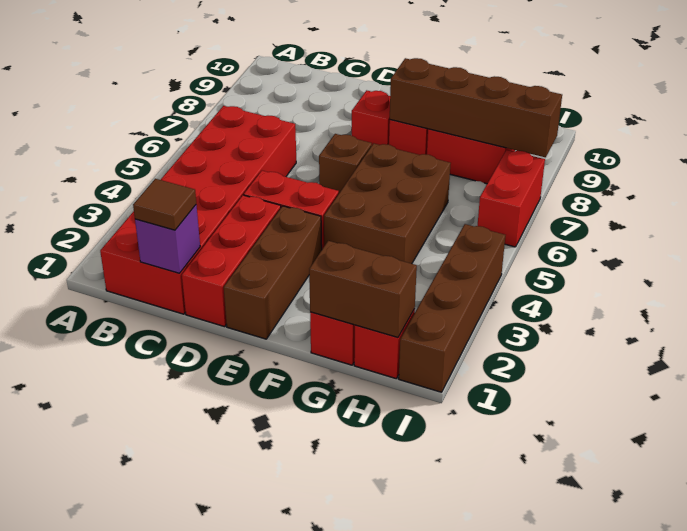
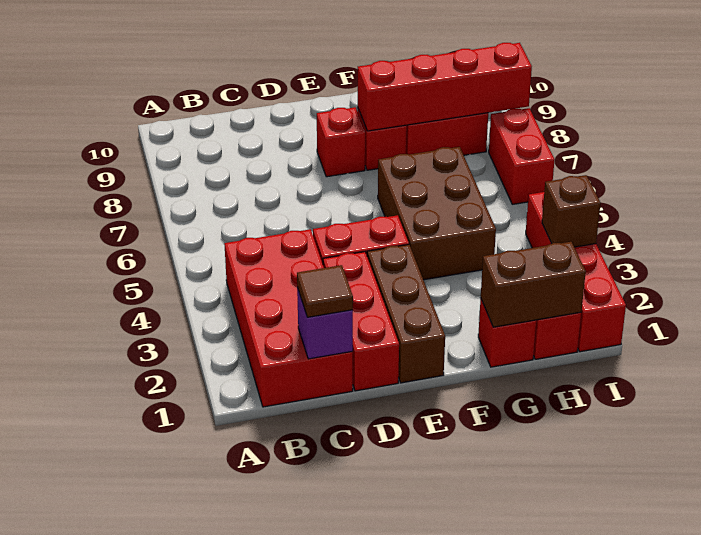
red 2x6 brick [100,106,296,314] -> red 2x4 brick [224,229,353,407]
brown 1x1 brick [319,134,372,193] -> brown 1x1 brick moved to [542,175,600,247]
brown 1x4 brick [390,58,562,157] -> red 1x4 brick [358,43,532,131]
brown 1x4 brick [399,224,505,392] -> red 1x4 brick [526,192,626,352]

